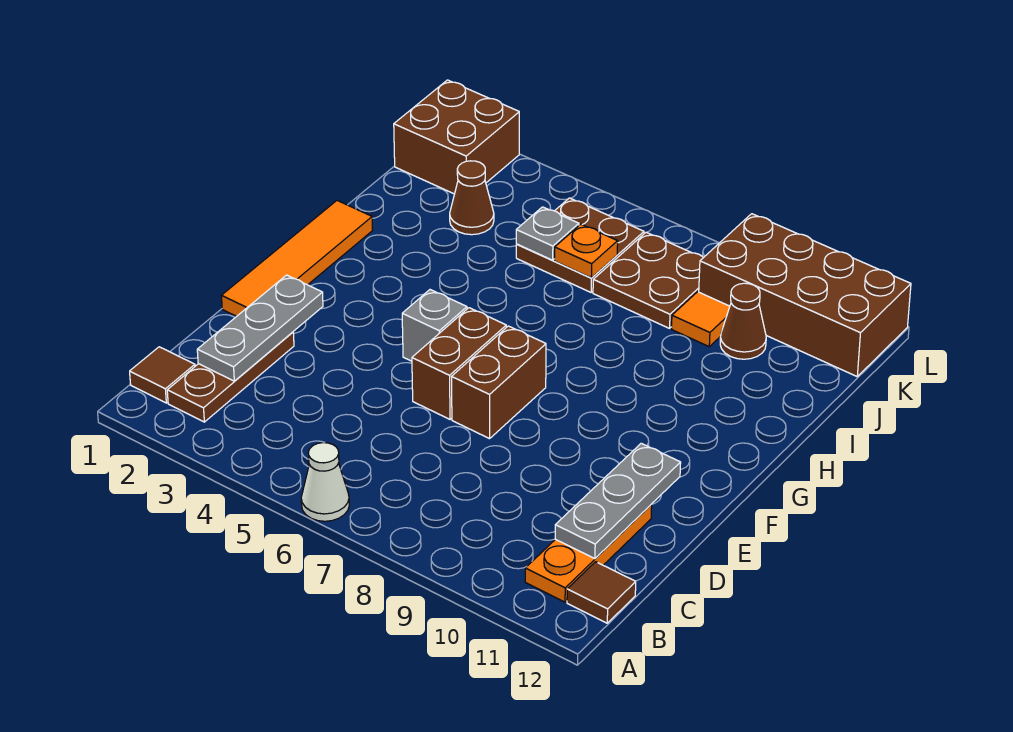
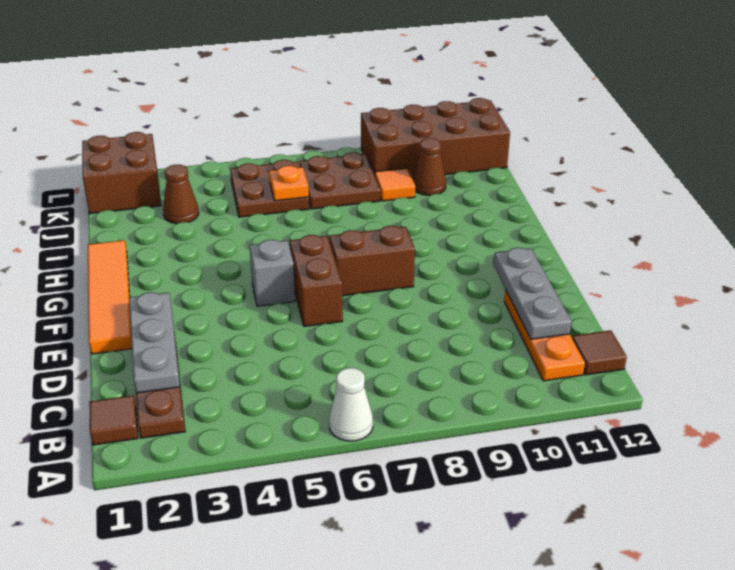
brown 1x2 brick [452,326,546,439] -> brown 1x2 brick turned to [329,226,415,296]
grey 1x1 plate [516,207,579,260] -> none

